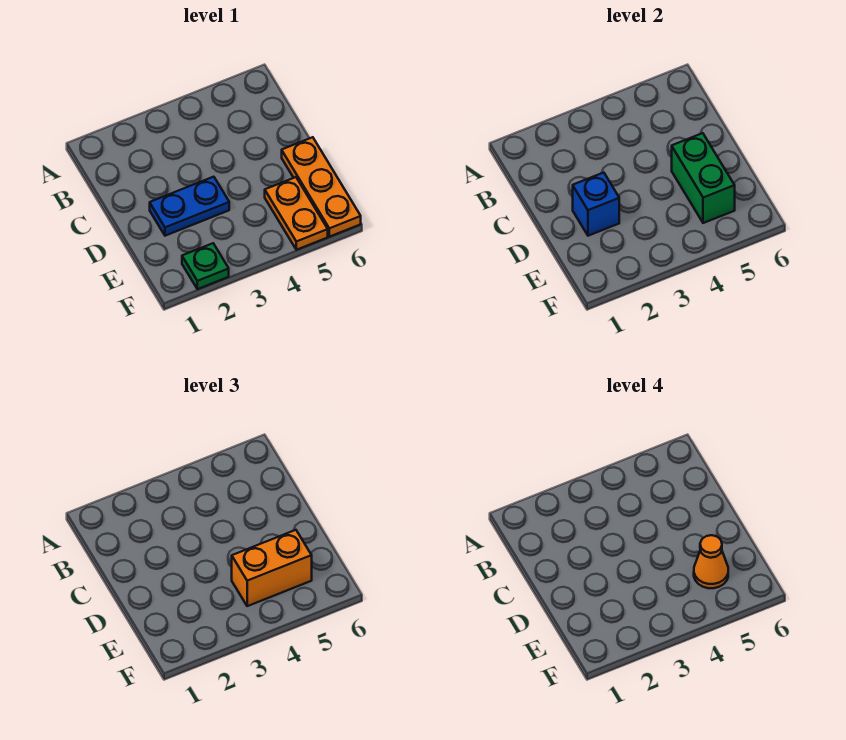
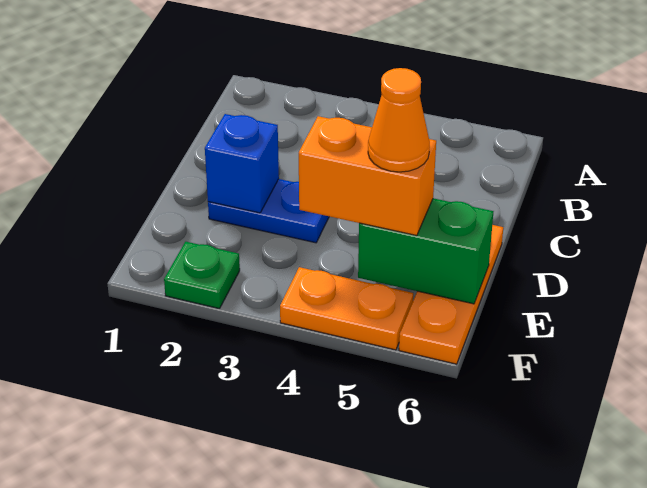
green 1x2 brick [672,133,735,223] -> green 1x2 brick turned to [358,198,493,304]
orange 1x2 plate [265,177,328,250] -> orange 1x2 plate turned to [280,267,413,350]

